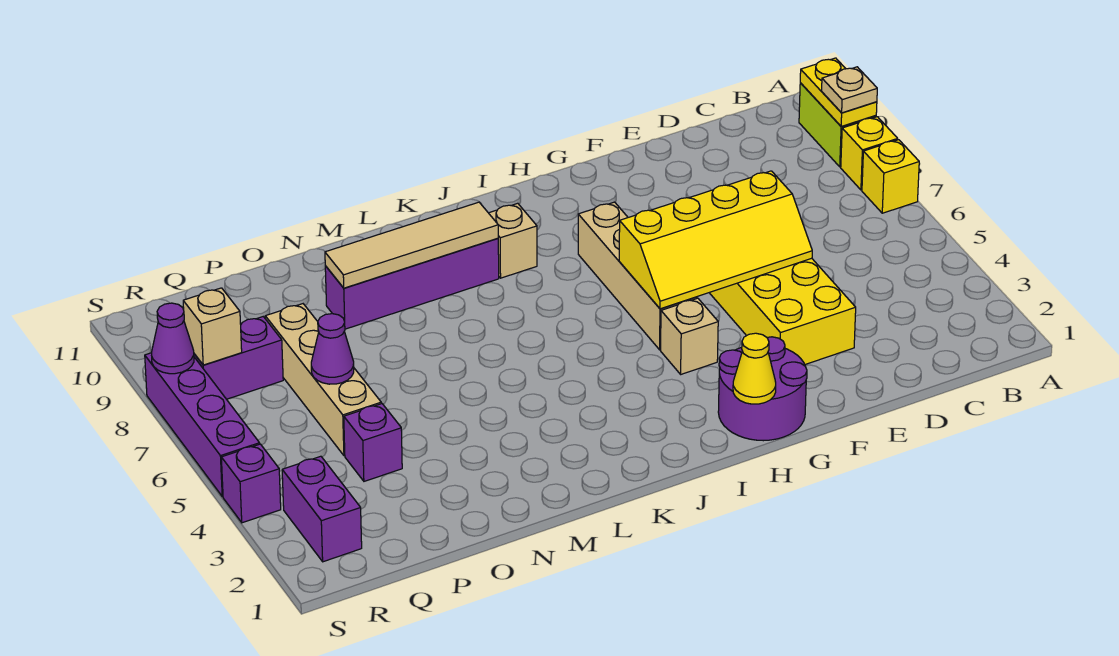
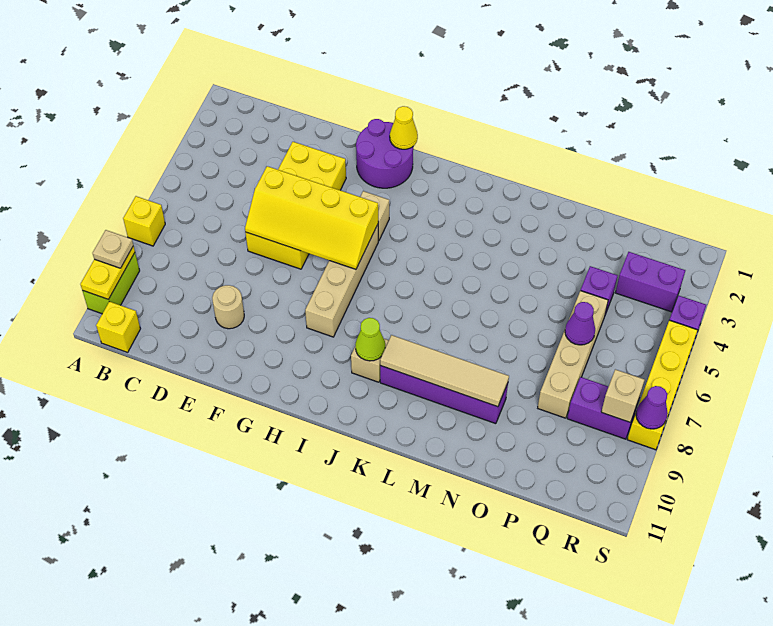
yellow 1x1 brick [841,117,898,190] -> yellow 1x1 brick moved to [96,302,140,352]
yellow 2x4 slope [619,171,812,309] -> yellow 2x4 slope turned to [245,166,378,269]
none -> tan 1x1 round brick [212,285,244,329]
none -> lime 1x1 cone [355,318,385,361]
purple 1x2 brick [282,456,362,562] -> purple 1x2 brick turned to [615,252,685,312]
purple 1x4 brick [145,353,260,497] -> yellow 1x4 brick [627,320,698,450]

